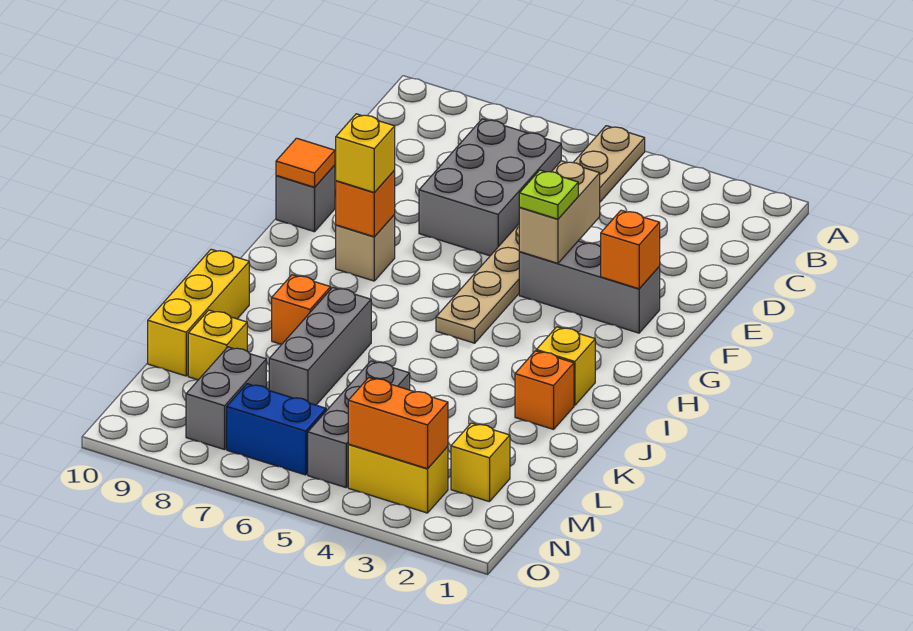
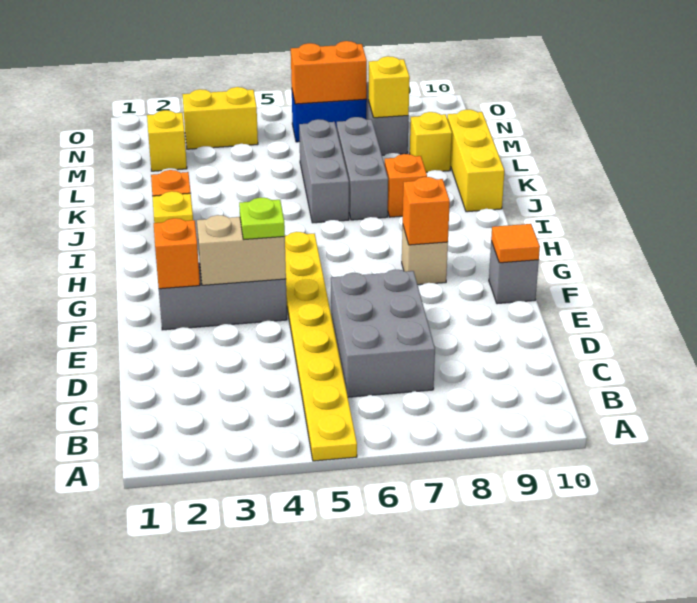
tan 1x8 plate [436,126,645,343] -> yellow 1x8 plate [285,232,357,461]
tan 1x2 brick [519,161,600,263] -> tan 1x2 brick turned to [197,215,286,285]
yellow 1x1 brick [336,114,395,192] -> yellow 1x1 brick moved to [369,56,410,118]
grey 1x3 brick [308,361,410,488] -> grey 1x3 brick moved to [299,119,349,223]
orange 1x2 brick [348,378,448,469] -> orange 1x2 brick moved to [291,41,367,104]

